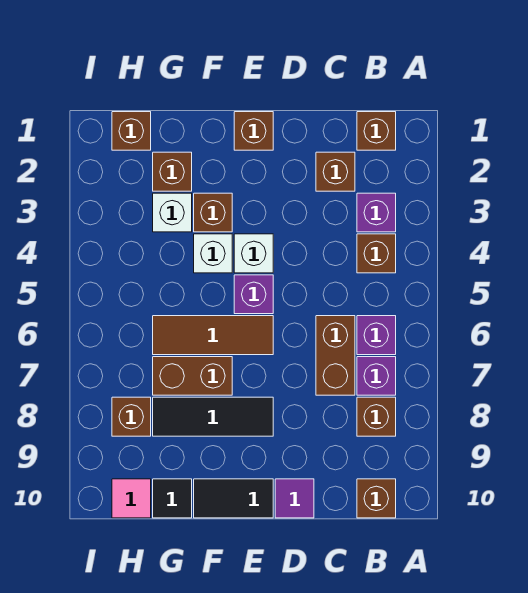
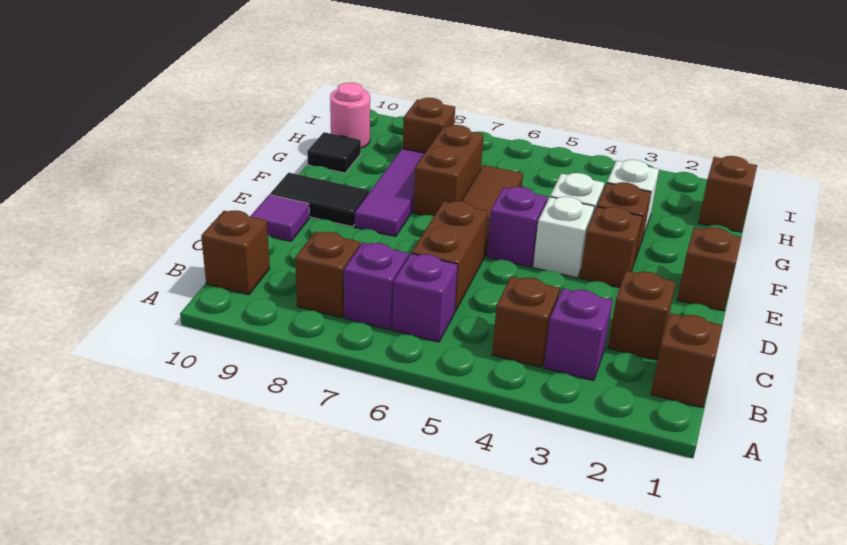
brown 1x2 brick [316,316,355,395] -> brown 1x2 brick turned to [412,201,488,311]
black 1x3 tile [153,397,273,436] -> purple 1x3 tile [355,148,425,237]
black 1x2 tile [194,479,273,518] -> black 1x2 tile turned to [270,173,369,227]
brown 1x1 brick [153,152,192,191] -> brown 1x1 brick moved to [580,206,643,287]
pink 1x1 tile [112,479,151,518] -> pink 1x1 round brick [330,83,370,148]

